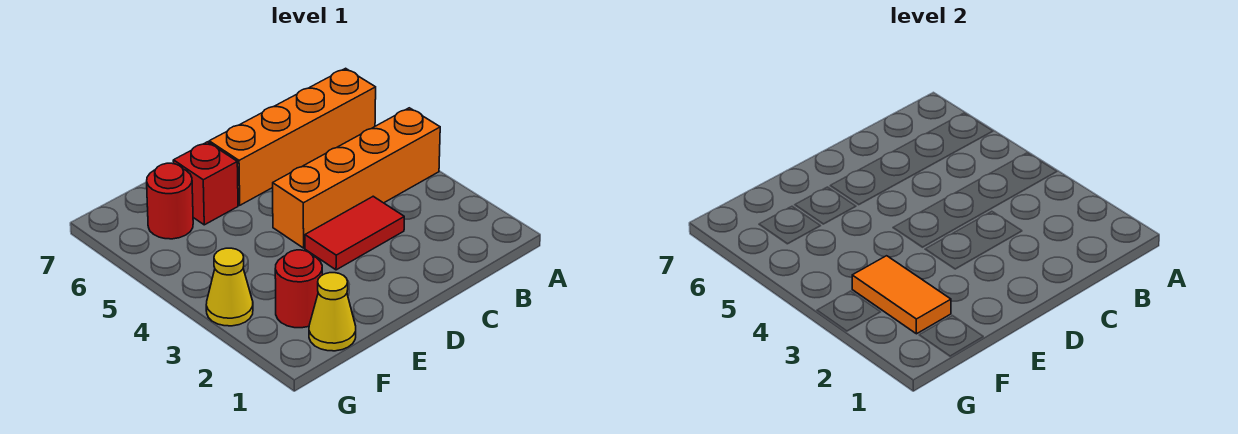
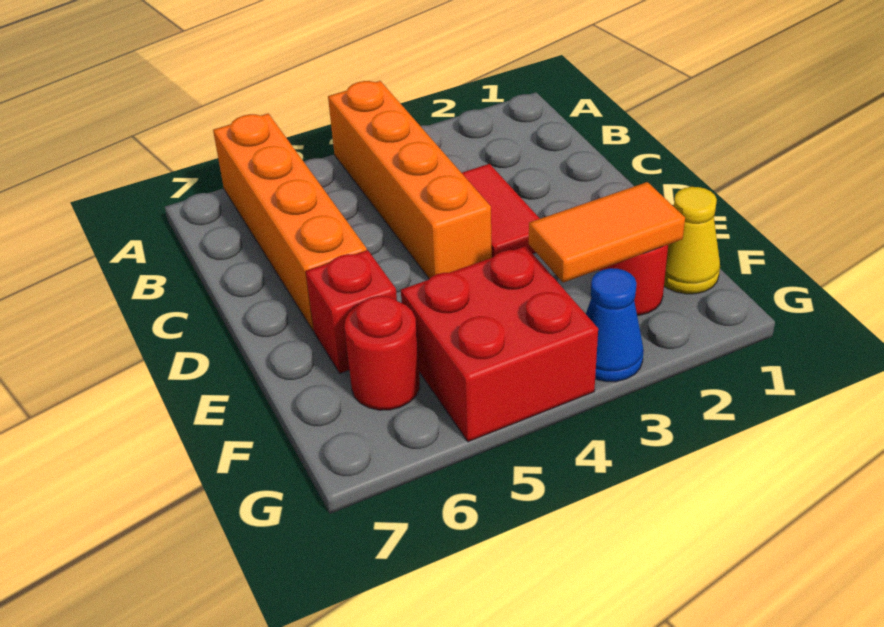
none -> red 2x2 brick [401,246,598,442]
yellow 1x1 cone [206,248,253,326] -> blue 1x1 cone [586,268,644,382]

